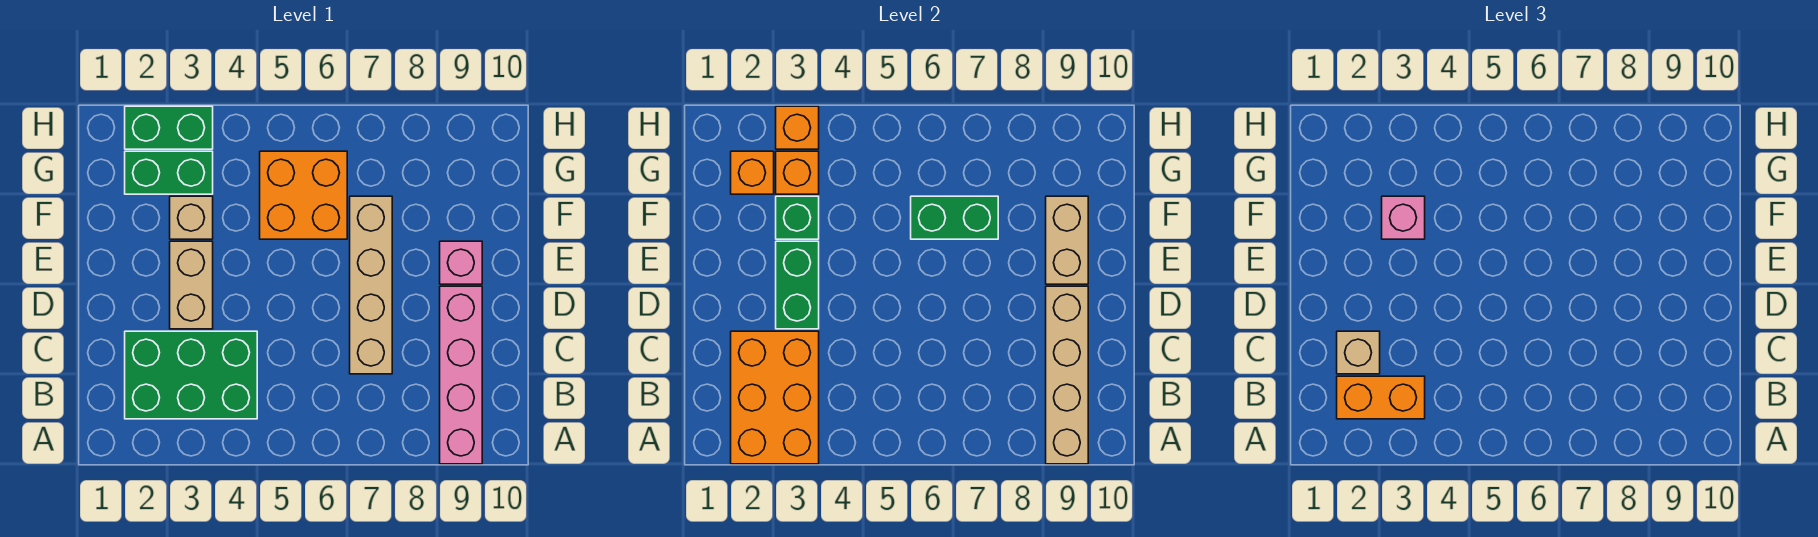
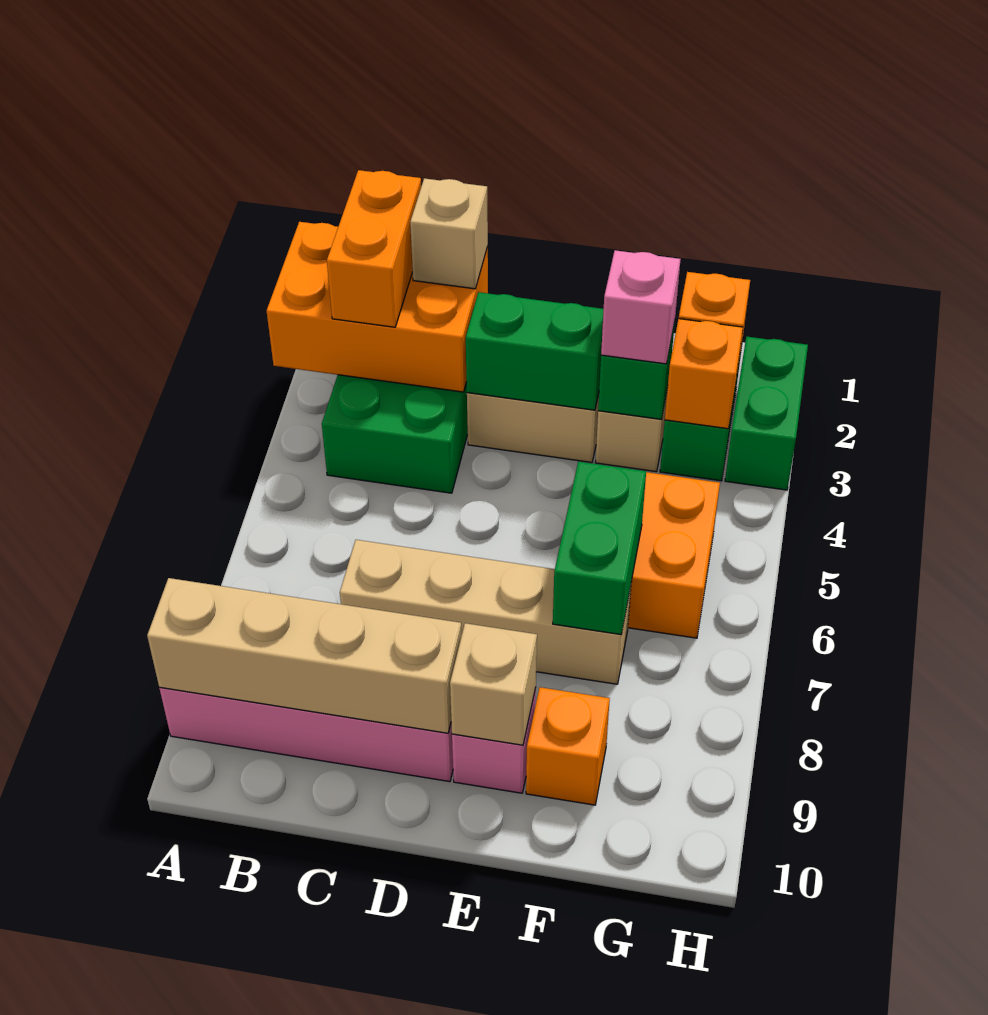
tan 1x2 brick [1046,196,1088,284] -> tan 1x1 brick [450,623,537,745]
orange 1x1 brick [776,106,819,149] -> orange 1x1 brick moved to [526,687,610,805]

